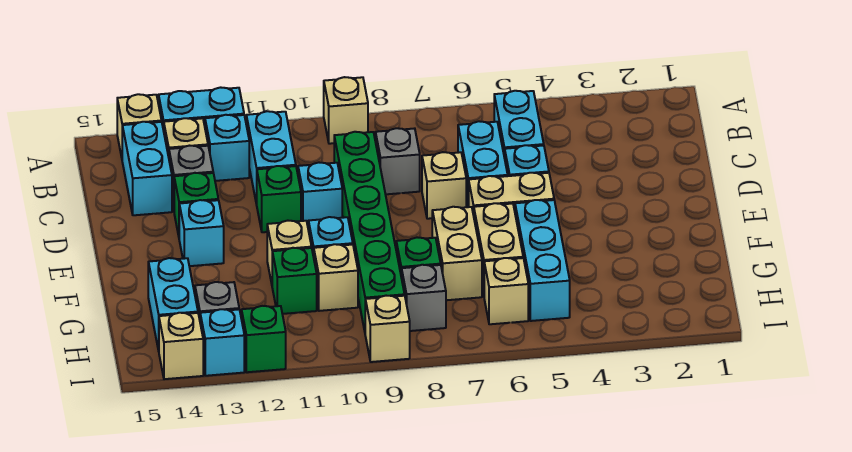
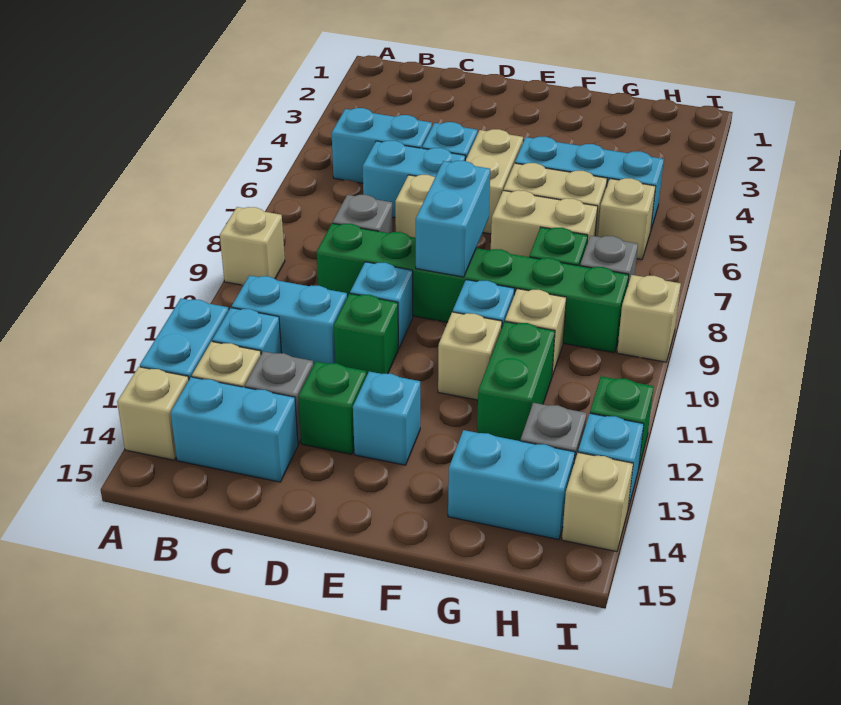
none -> cyan 1x2 brick [416,161,490,277]
green 1x1 brick [272,248,317,314] -> green 1x2 brick [477,322,555,441]

